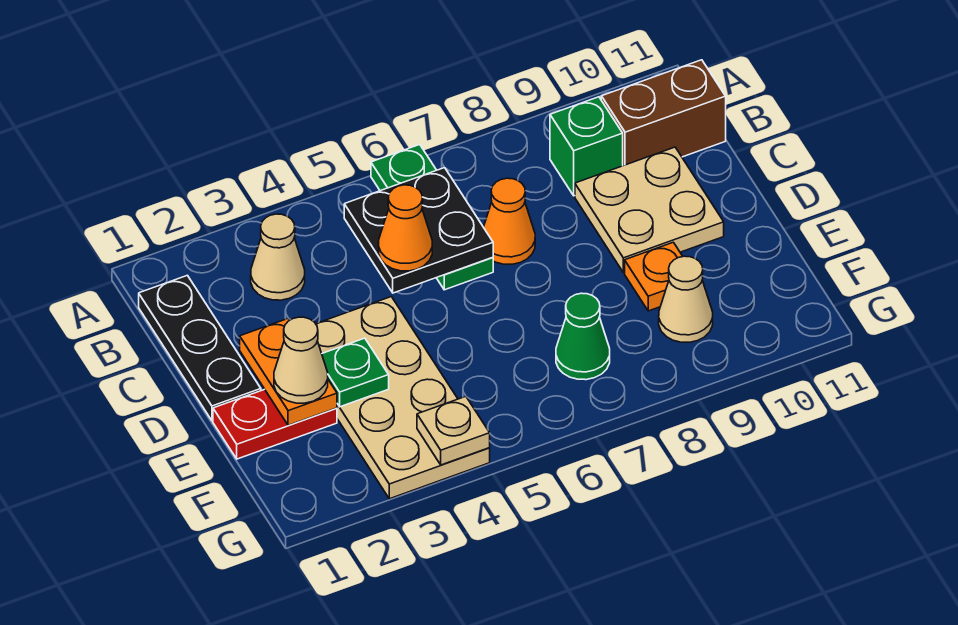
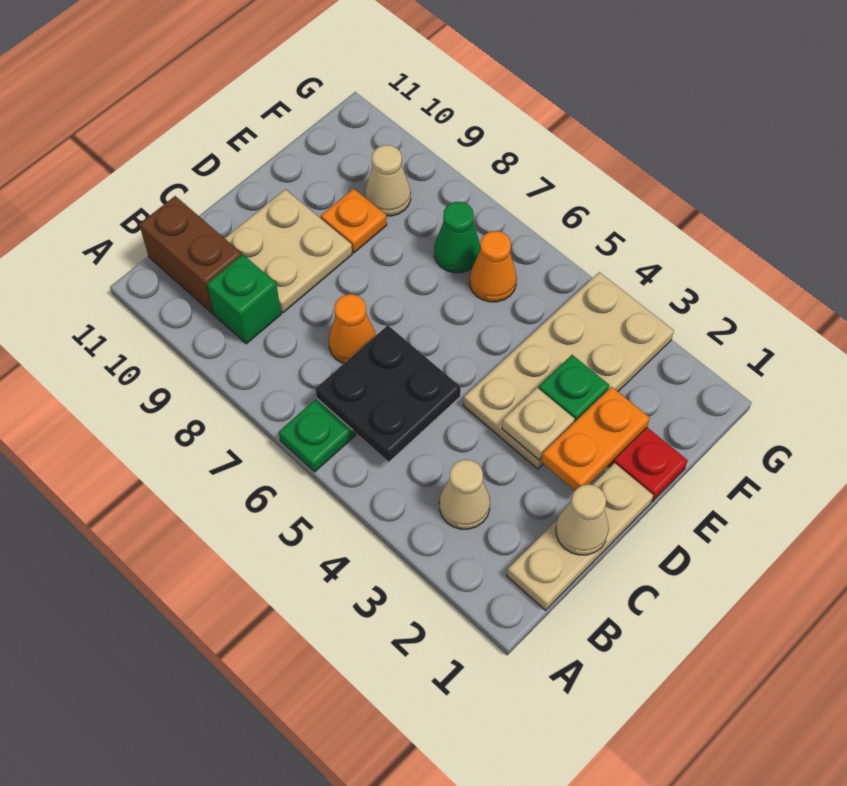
black 1x3 plate [139,275,261,421] -> tan 1x3 plate [507,463,653,610]
orange 1x1 cone [379,185,432,271] -> orange 1x1 cone moved to [470,231,517,302]
tan 1x1 cone [274,317,328,403] -> tan 1x1 cone moved to [556,484,609,555]
tan 1x1 plate [417,396,490,465] -> tan 1x1 plate moved to [502,388,575,460]

